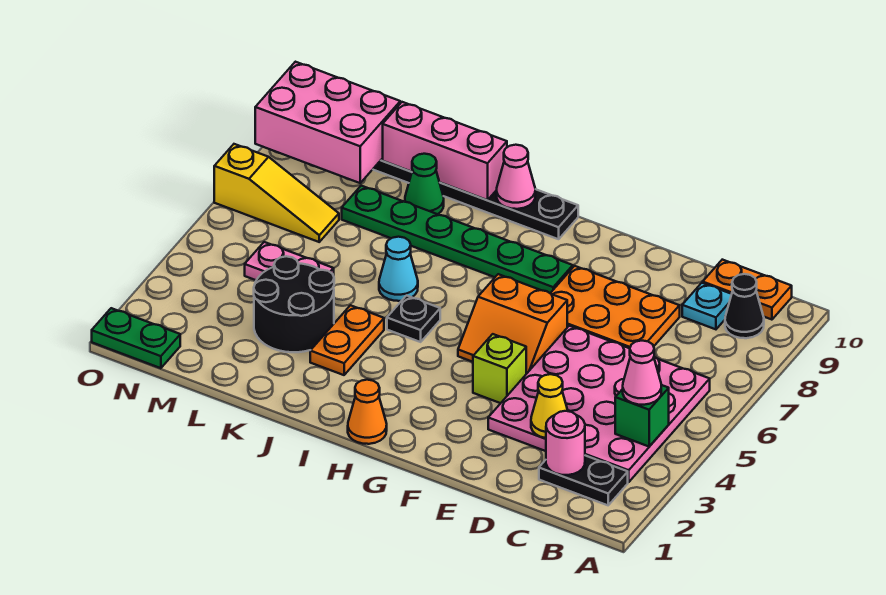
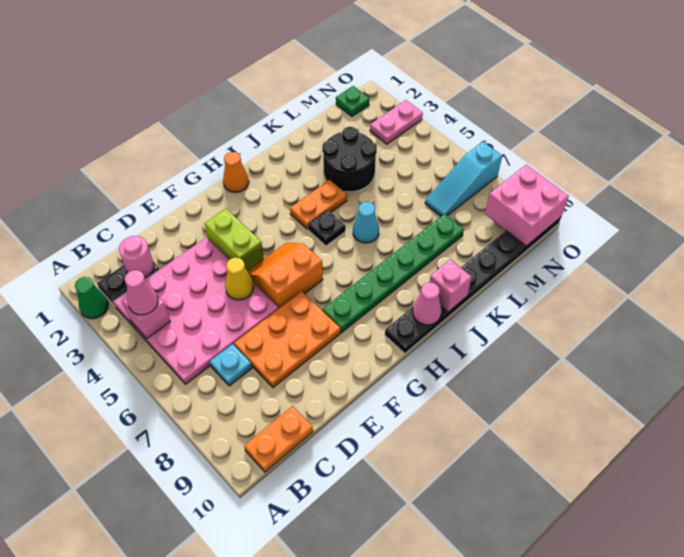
green 1x1 brick [615,385,669,446] -> pink 1x1 brick [123,296,170,338]
black 1x1 cone [725,274,764,338] -> none
cyan 1x1 plate [682,283,732,329] -> cyan 1x1 plate moved to [210,344,252,386]
yellow 1x1 cone [531,374,568,438] -> yellow 1x1 cone moved to [225,258,254,300]
lime 1x1 brick [473,334,526,403] -> lime 1x2 brick [205,209,264,271]
orange 1x2 plate [310,305,384,375] -> orange 1x2 plate turned to [290,180,347,229]
pink 1x3 brick [383,102,507,200] -> pink 1x1 brick [429,259,472,312]
green 1x1 cone [405,154,444,214] -> green 1x1 cone moved to [75,277,108,319]
pink 1x2 plate [245,242,334,280] -> pink 1x2 plate moved to [370,100,423,144]
yellow 1x3 slope [214,144,339,242] -> cyan 1x3 slope [425,142,502,216]
pink 2x3 brick [255,62,400,183] -> pink 2x2 brick [485,165,569,246]
green 1x2 plate [92,308,180,368] -> green 1x1 plate [336,86,369,117]

